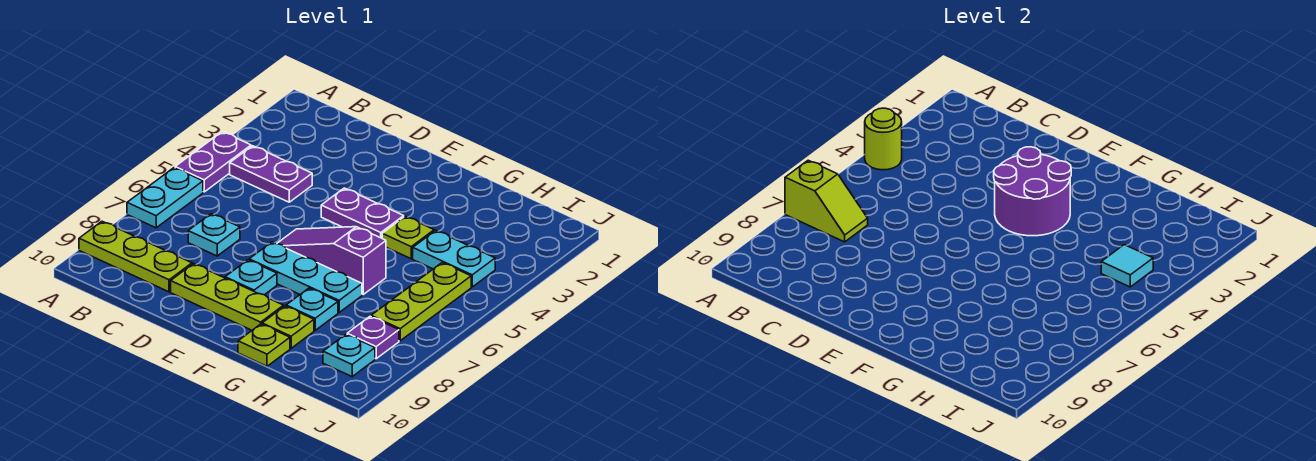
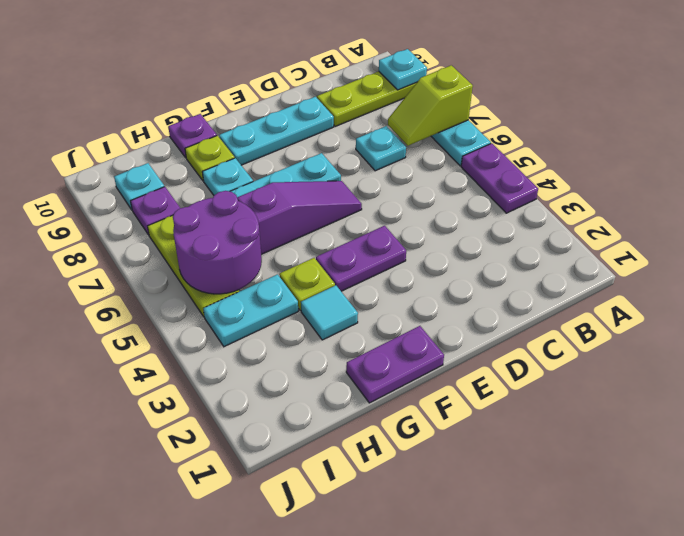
lime 1x1 round brick [865,108,902,170] -> none
purple 1x2 plate [230,146,312,202] -> purple 1x2 plate moved to [346,326,444,403]
lime 1x3 plate [171,264,284,330] -> cyan 1x3 plate [219,97,334,165]
purple 2x2 round brick [994,147,1071,236] -> purple 2x2 round brick moved to [173,191,262,294]
cyan 1x1 plate [225,260,277,295] -> cyan 1x1 plate moved to [379,49,427,90]
lime 1x1 plate [238,324,290,366] -> purple 1x1 plate [168,114,217,158]
cyan 1x1 tile [1101,245,1153,287] -> cyan 1x1 tile moved to [301,285,358,340]

